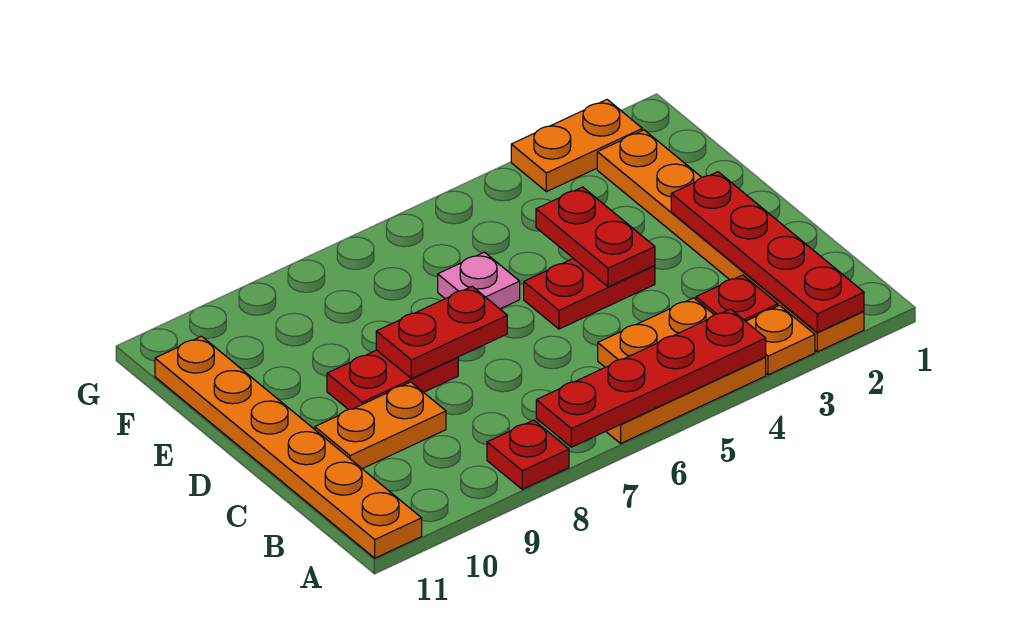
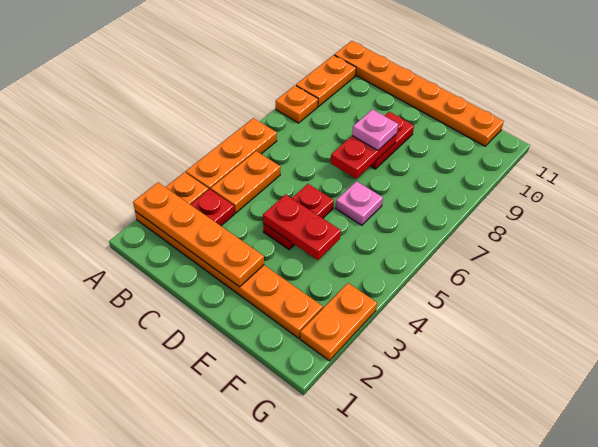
red 1x4 plate [671,172,864,332] -> orange 1x4 plate [133,183,264,287]
red 1x4 plate [536,309,766,447] -> none
red 1x1 plate [487,420,569,489] -> orange 1x1 plate [276,85,318,123]
orange 1x2 plate [315,382,446,469] -> orange 1x2 plate moved to [296,55,356,107]
none -> pink 1x1 plate [352,109,398,150]

